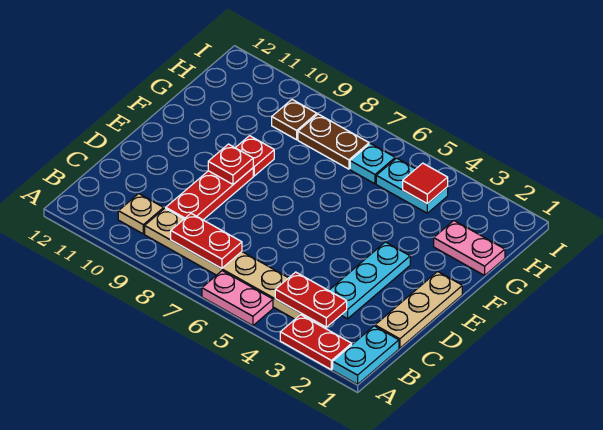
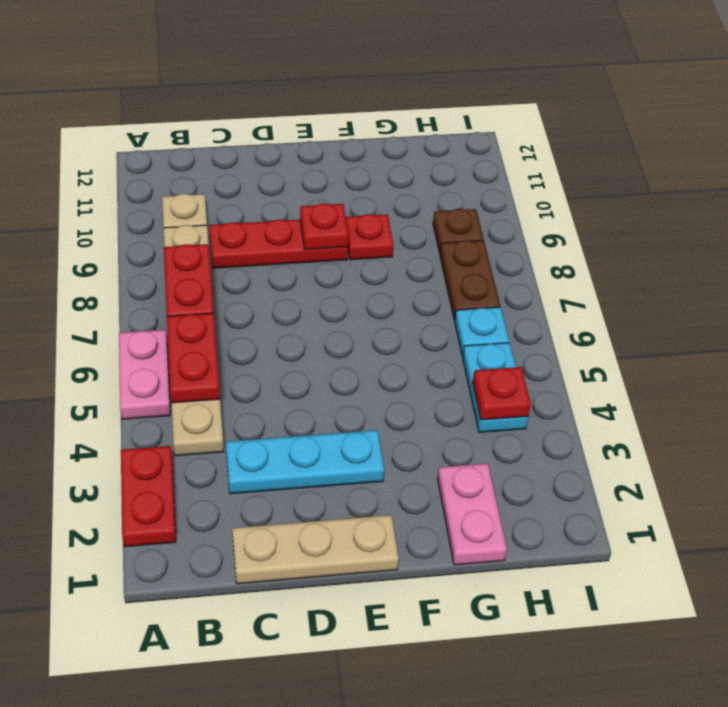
cyan 1x2 plate [333,326,399,384] -> none
red 1x2 plate [275,272,347,327] -> red 1x2 plate moved to [167,313,220,403]
red 1x1 tile [403,163,448,204] -> red 1x1 plate [473,367,531,420]

